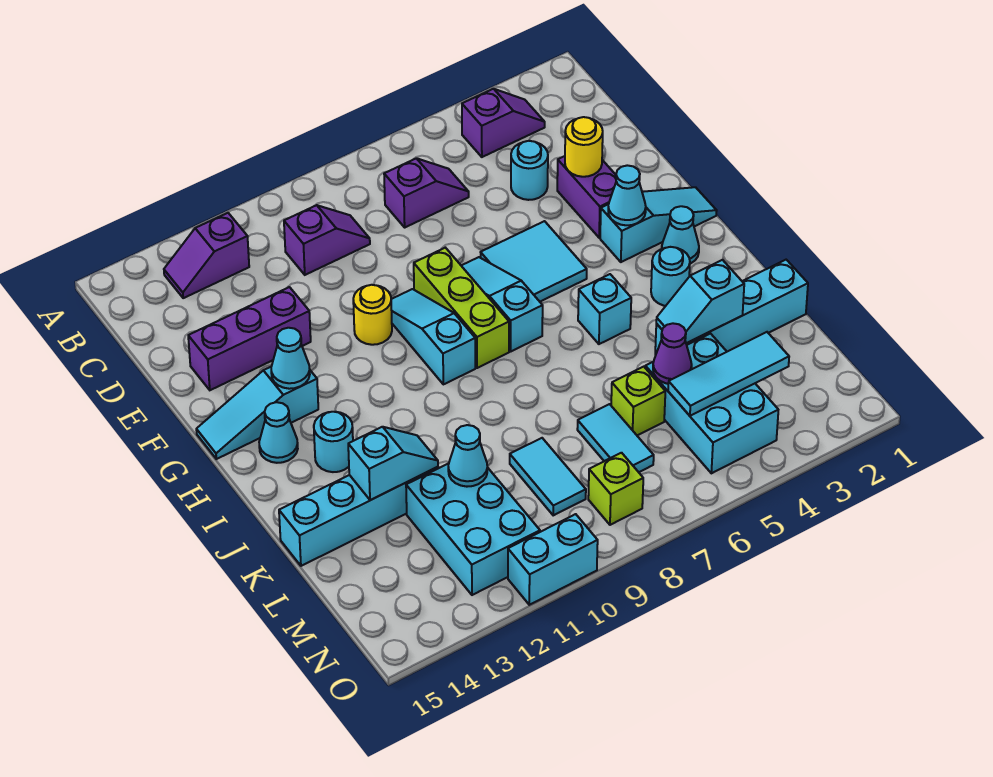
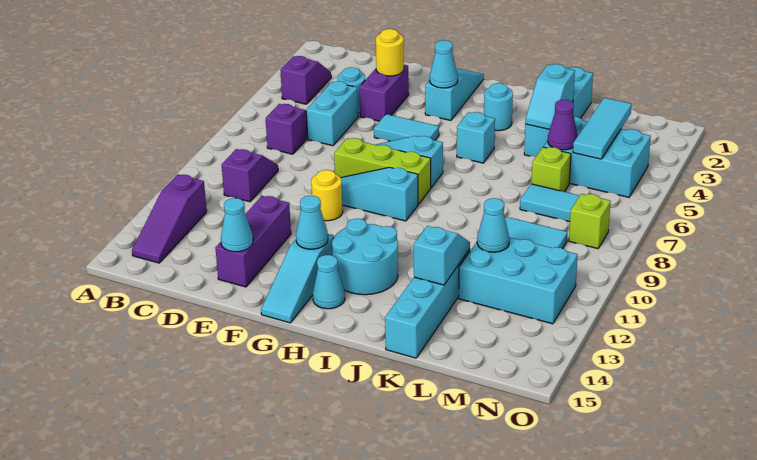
purple 1x2 slope [164,213,249,298] -> purple 1x3 slope [132,174,207,263]
purple 1x2 brick [557,156,616,238] -> purple 1x2 brick turned to [359,65,409,121]
cyan 2x2 tile [481,221,587,302] -> cyan 1x2 tile [374,114,439,141]
cyan 1x1 cone [662,206,699,264] -> cyan 1x1 cone moved to [221,198,253,252]
cyan 1x1 round brick [314,412,353,472] -> cyan 2x2 round brick [332,219,398,295]
cyan 1x2 brick [508,514,598,605] -> cyan 1x2 brick moved to [306,81,358,146]

